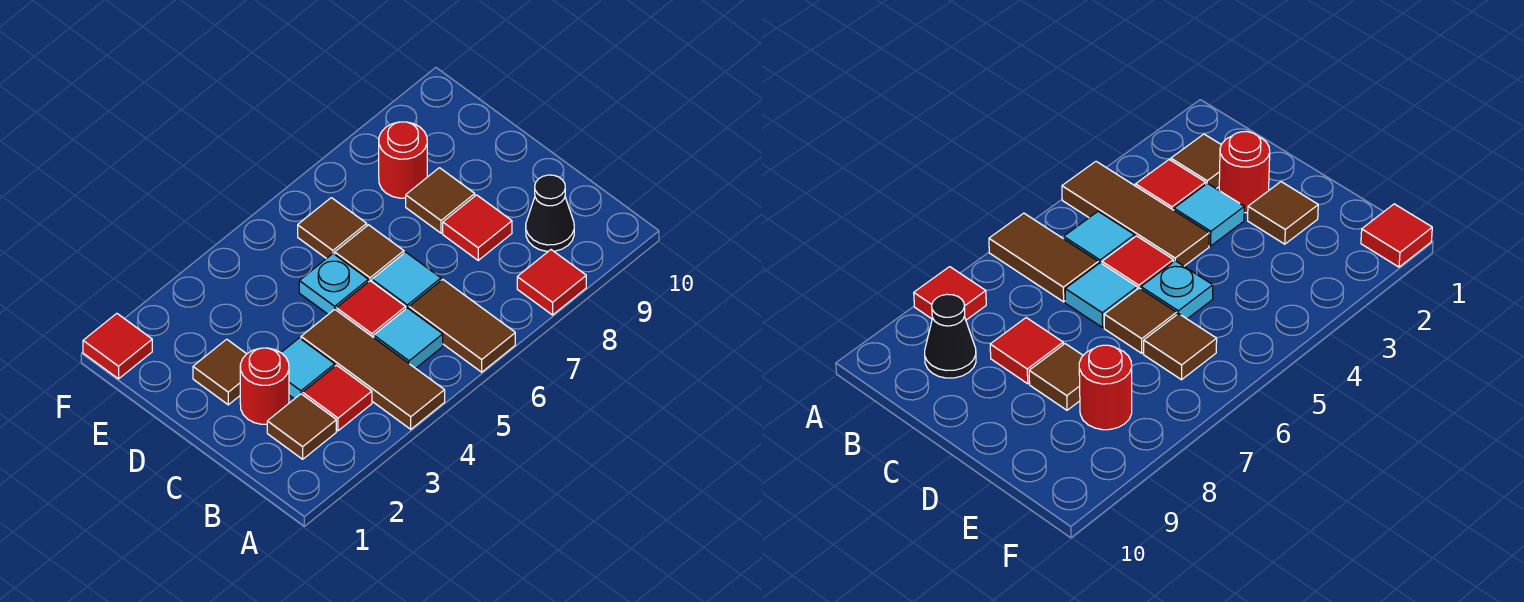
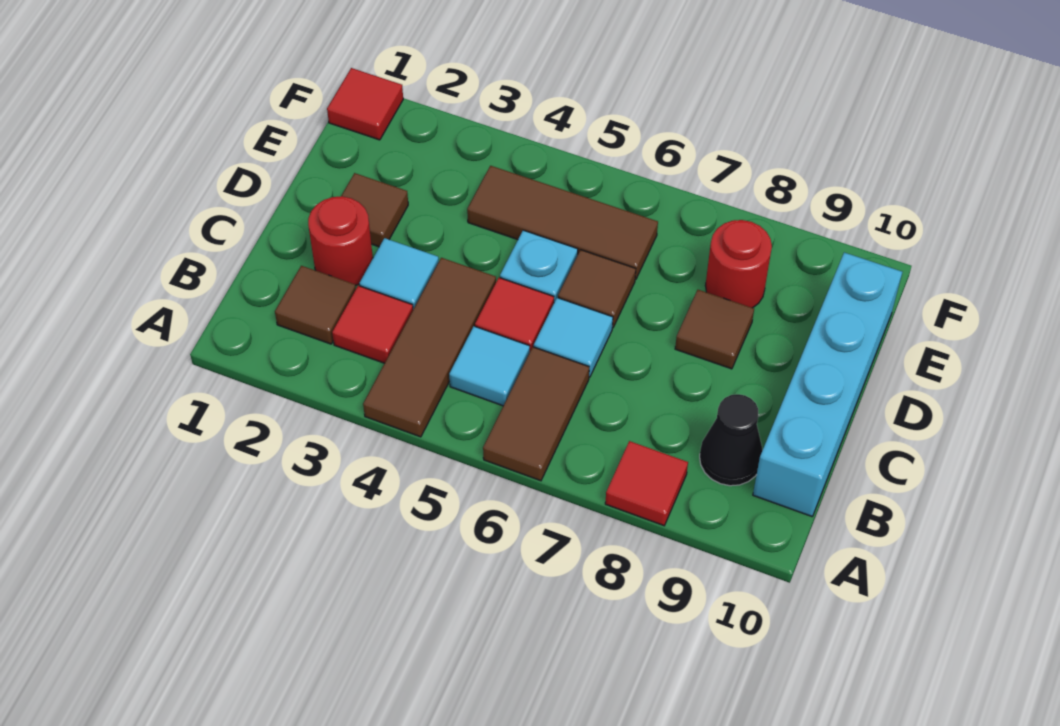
none -> cyan 1x4 brick [753,253,902,516]
red 1x1 tile [443,195,512,260] -> none
brown 1x1 tile [298,198,367,259] -> brown 1x3 tile [467,166,658,280]

